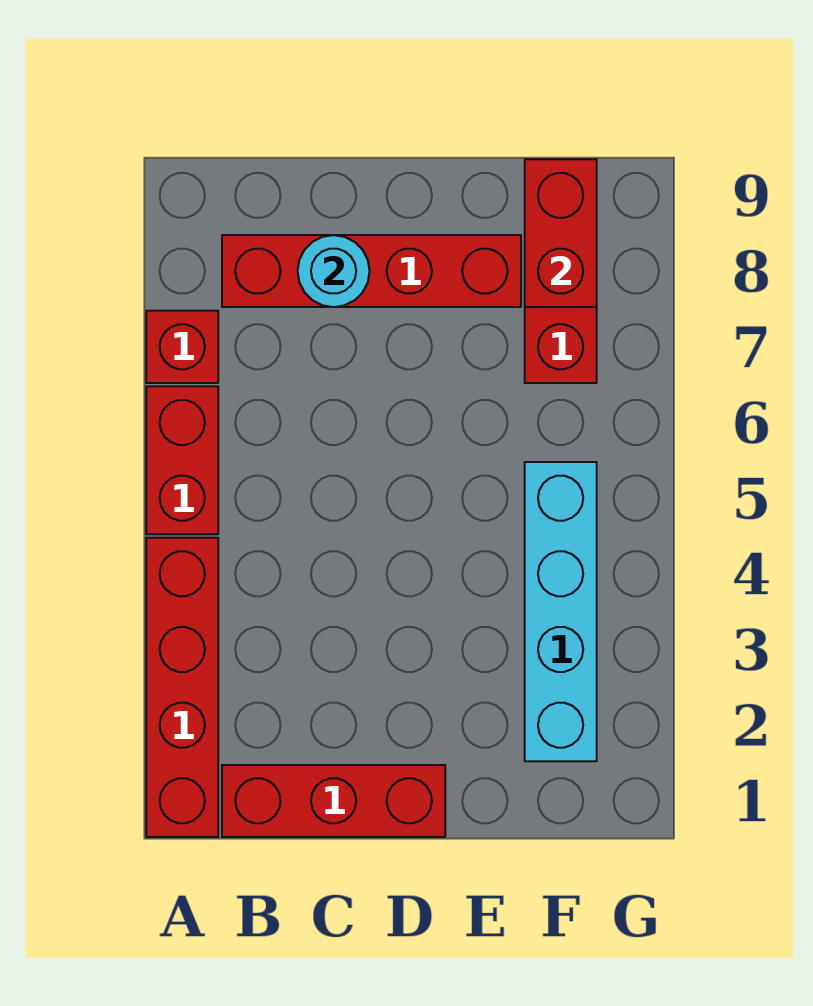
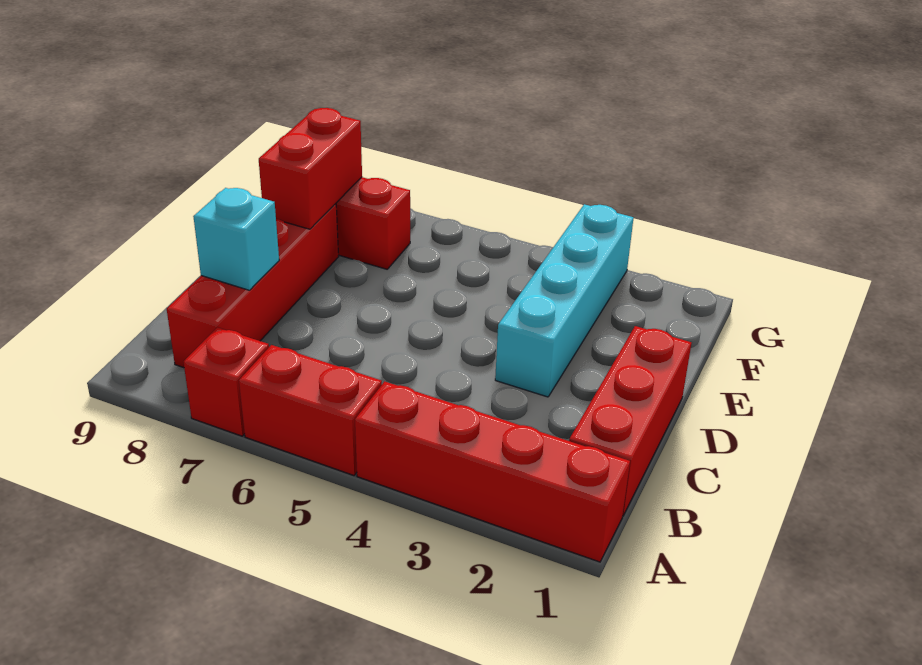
cyan 1x1 round brick [298,235,370,307] -> cyan 1x1 brick [193,188,279,290]
cyan 1x4 brick [525,462,597,761] -> cyan 1x4 brick turned to [495,204,633,397]
red 1x2 brick [525,159,597,307] -> red 1x2 brick turned to [259,108,362,229]

